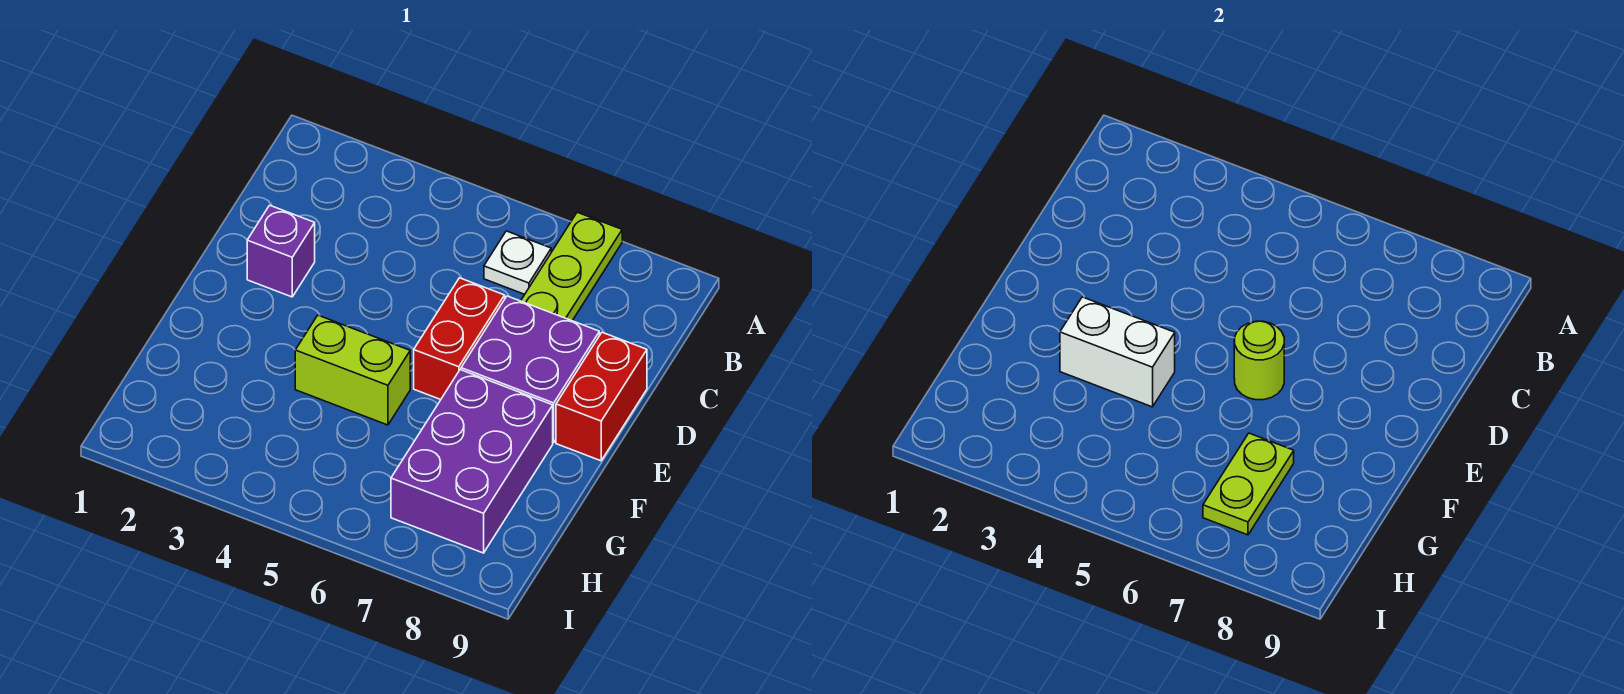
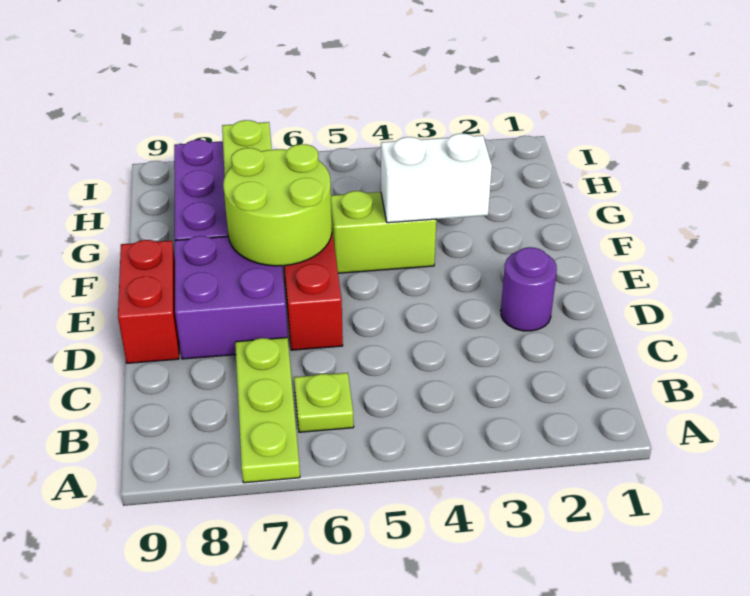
white 1x1 plate [484,231,551,294] -> lime 1x1 plate [294,373,354,432]
purple 1x1 brick [247,205,315,297] -> purple 1x1 round brick [501,247,557,331]
lime 1x1 round brick [1234,321,1284,400] -> lime 2x2 round brick [223,144,332,266]

